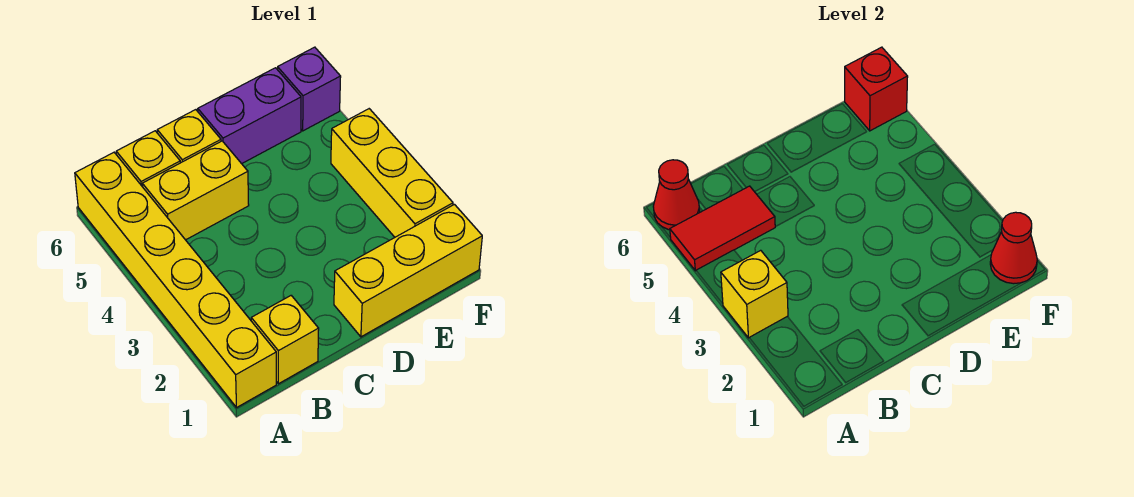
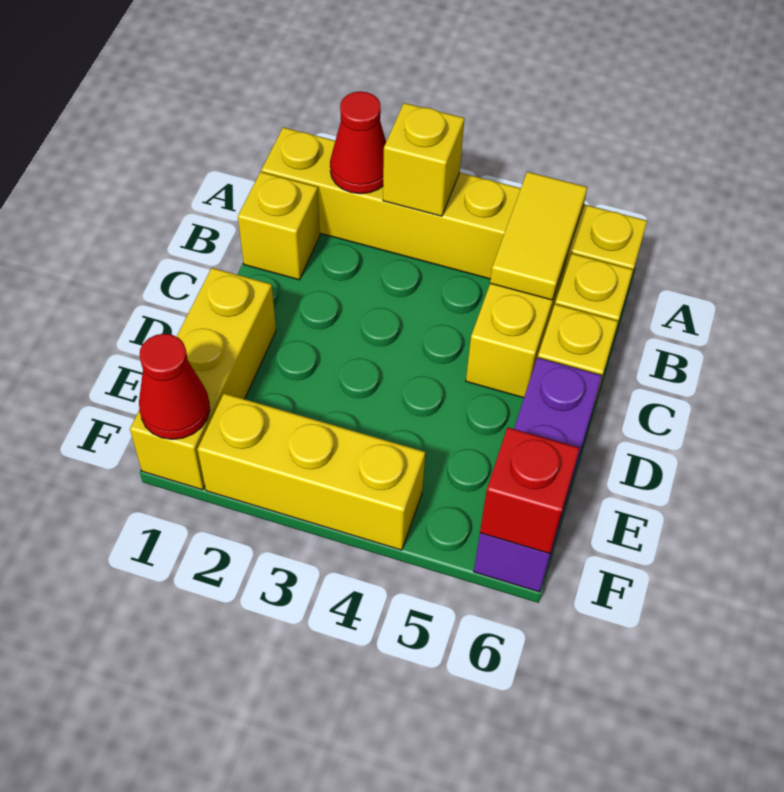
red 1x2 tile [670,186,775,271] -> yellow 1x2 tile [490,172,587,300]
red 1x1 cone [653,160,700,230] -> red 1x1 cone moved to [330,91,386,194]

